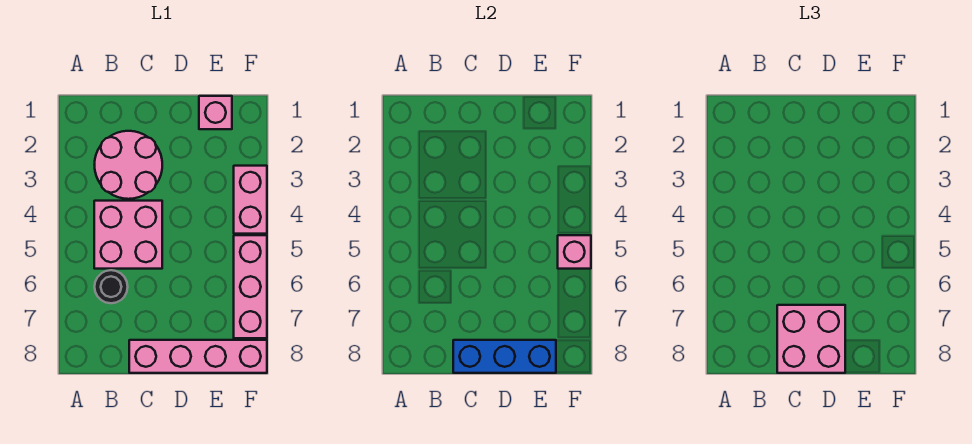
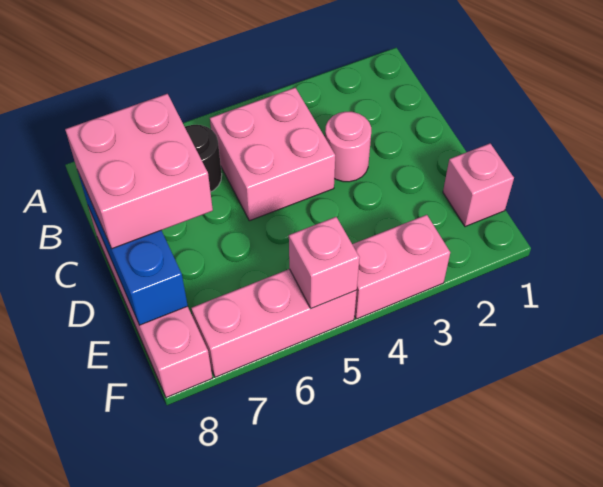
pink 2x2 round brick [95,131,162,199] -> pink 1x1 round brick [325,112,371,182]

